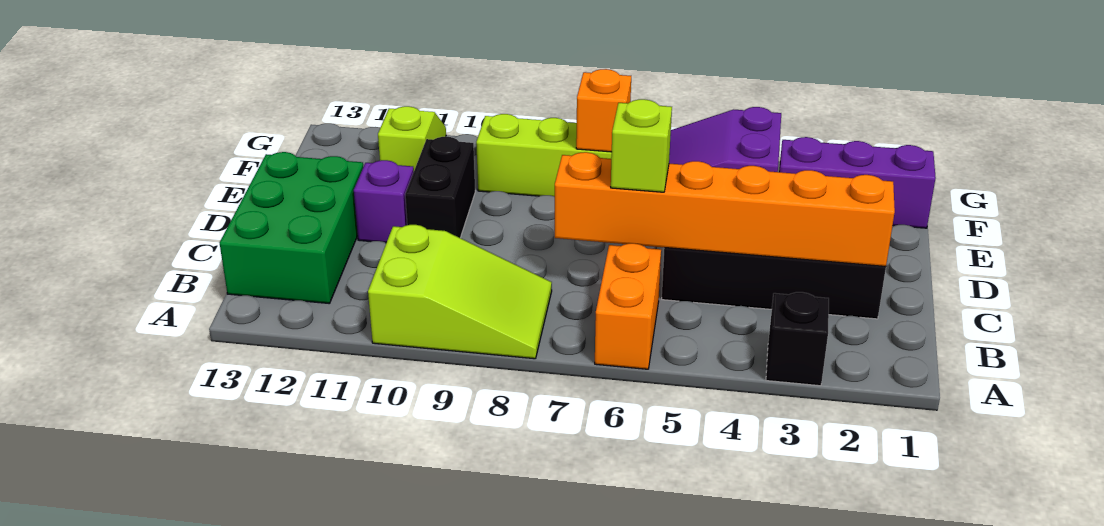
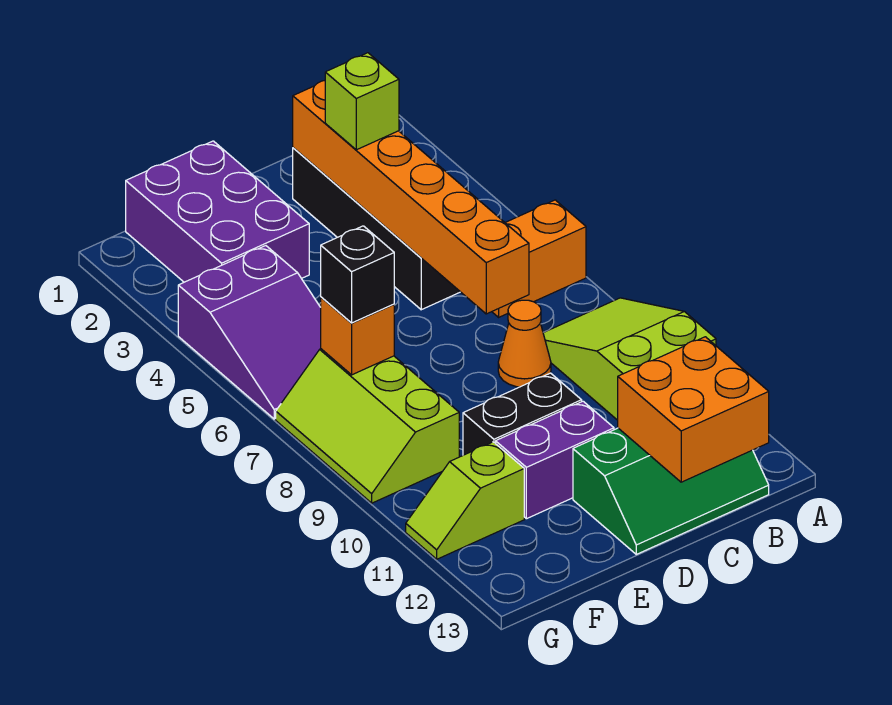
black 1x1 brick [766,292,829,386] -> black 1x1 brick moved to [321,226,394,323]
green 2x3 brick [220,152,363,304] -> green 2x3 slope [573,428,769,554]
none -> orange 2x2 brick [618,337,769,482]
lime 1x1 brick [611,99,672,192] -> lime 1x1 brick moved to [325,53,399,150]
none -> orange 1x1 cone [498,300,551,387]
purple 1x1 brick [354,160,414,243] -> purple 1x2 brick [496,401,614,519]
purple 1x3 brick [779,137,936,228] -> purple 2x3 brick [126,141,309,282]

